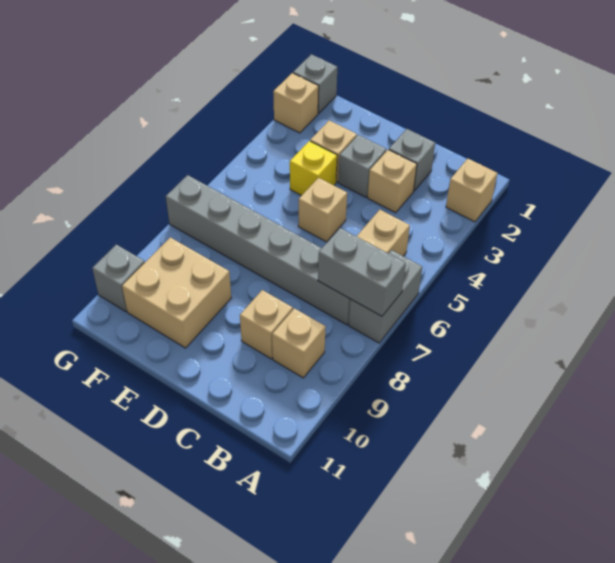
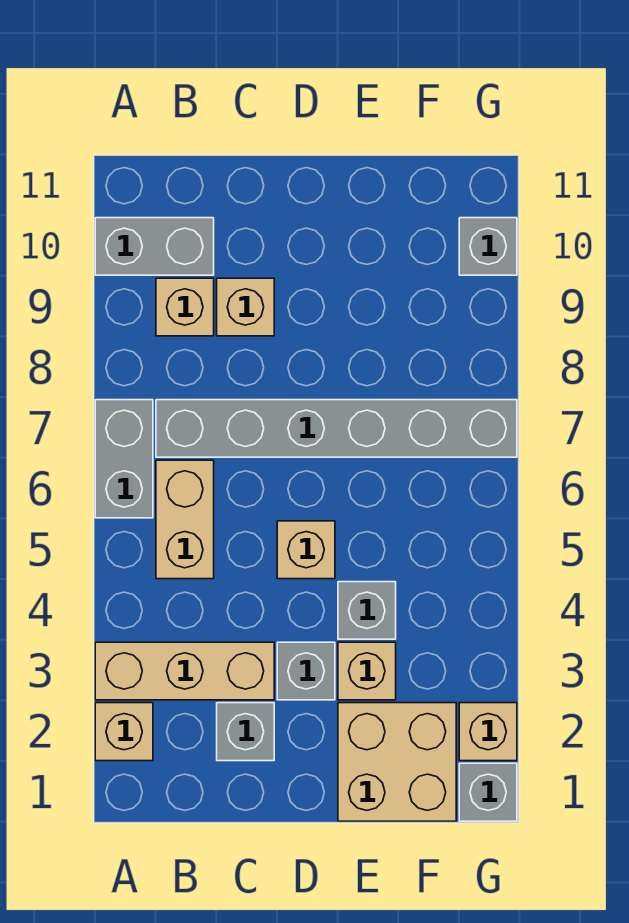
grey 1x2 brick [318,228,406,316] -> grey 1x2 brick moved to [95,218,214,275]
tan 1x1 brick [367,150,417,213] -> tan 1x3 brick [95,642,274,700]
yellow 1x1 brick [290,141,337,196] -> grey 1x1 brick [338,582,396,639]
tan 2x2 brick [122,237,231,348] -> tan 2x2 brick moved to [338,703,456,821]

